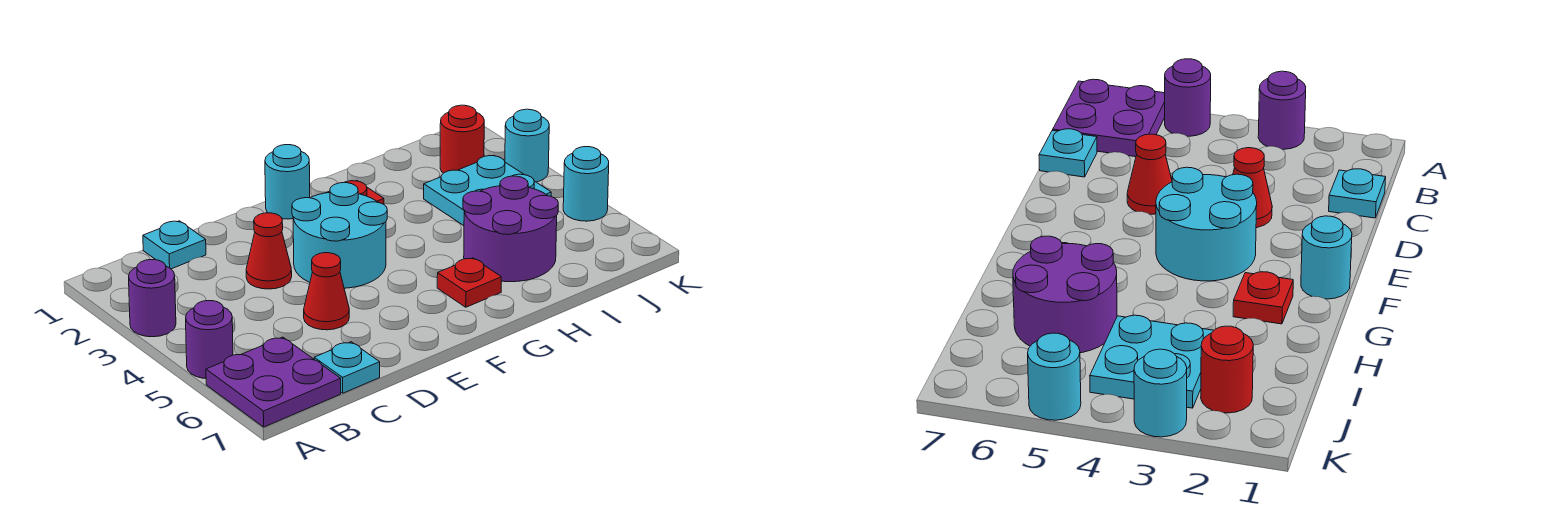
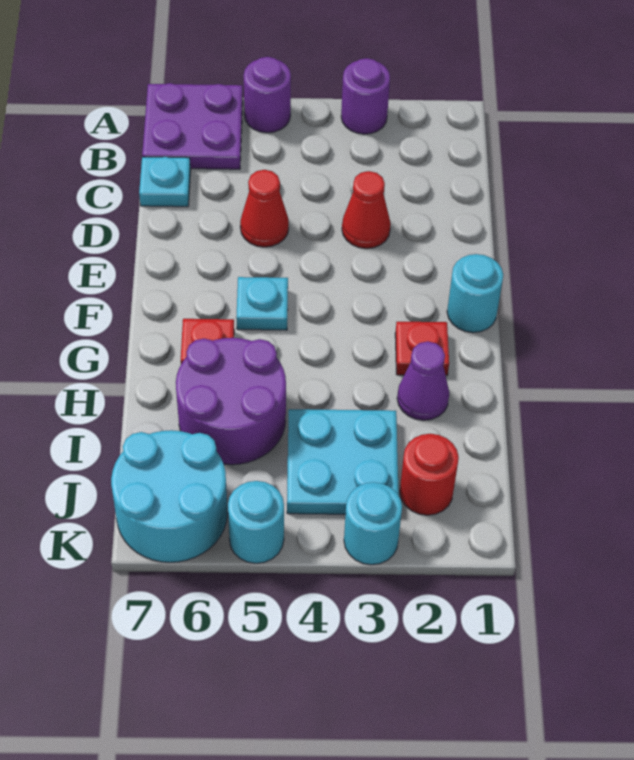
cyan 1x1 plate [143,221,206,269] -> cyan 1x1 plate moved to [236,277,288,330]
cyan 2x2 round brick [292,183,387,288] -> cyan 2x2 round brick moved to [111,430,228,562]
none -> purple 1x1 cone [397,341,449,420]

